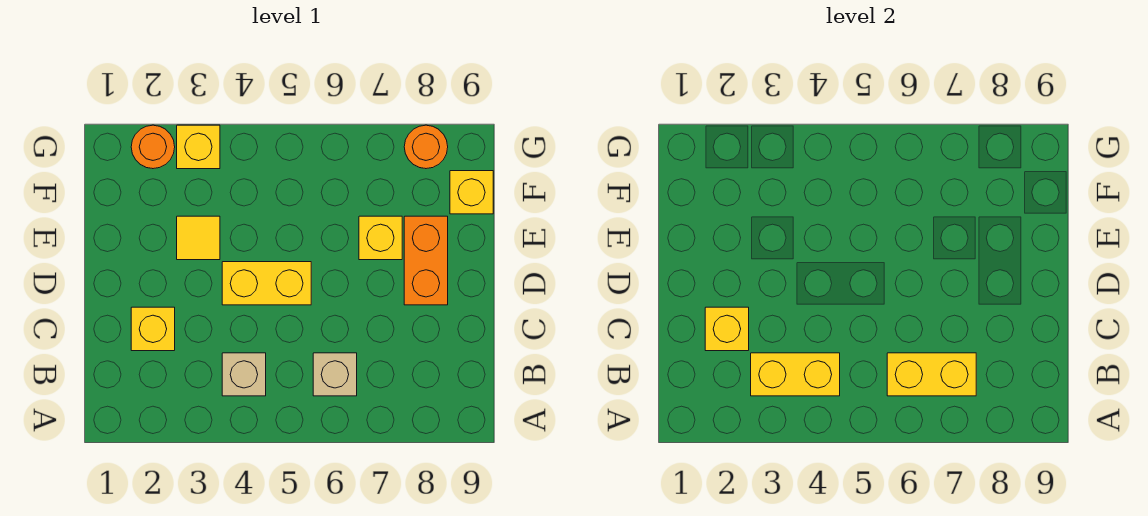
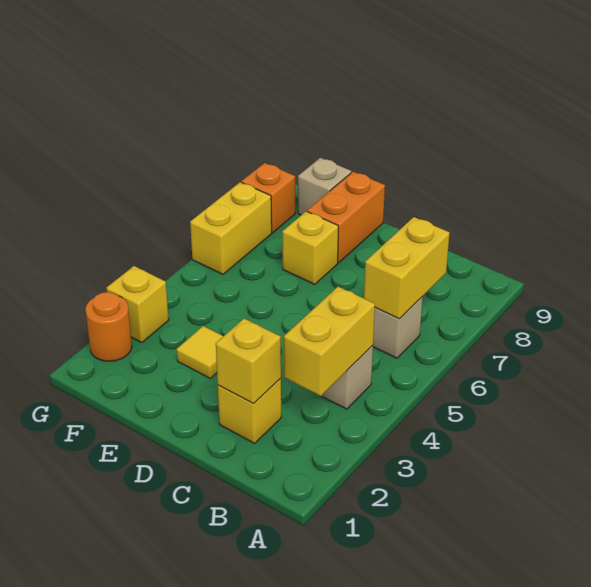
yellow 1x2 brick [222,262,311,305] -> yellow 1x2 brick moved to [190,182,272,274]
orange 1x2 brick [404,216,448,305] -> orange 1x2 brick turned to [307,172,385,263]
yellow 1x1 brick [450,171,493,214] -> tan 1x1 brick [298,158,351,215]
orange 1x1 round brick [404,125,448,169] -> orange 1x1 brick [241,163,295,233]

